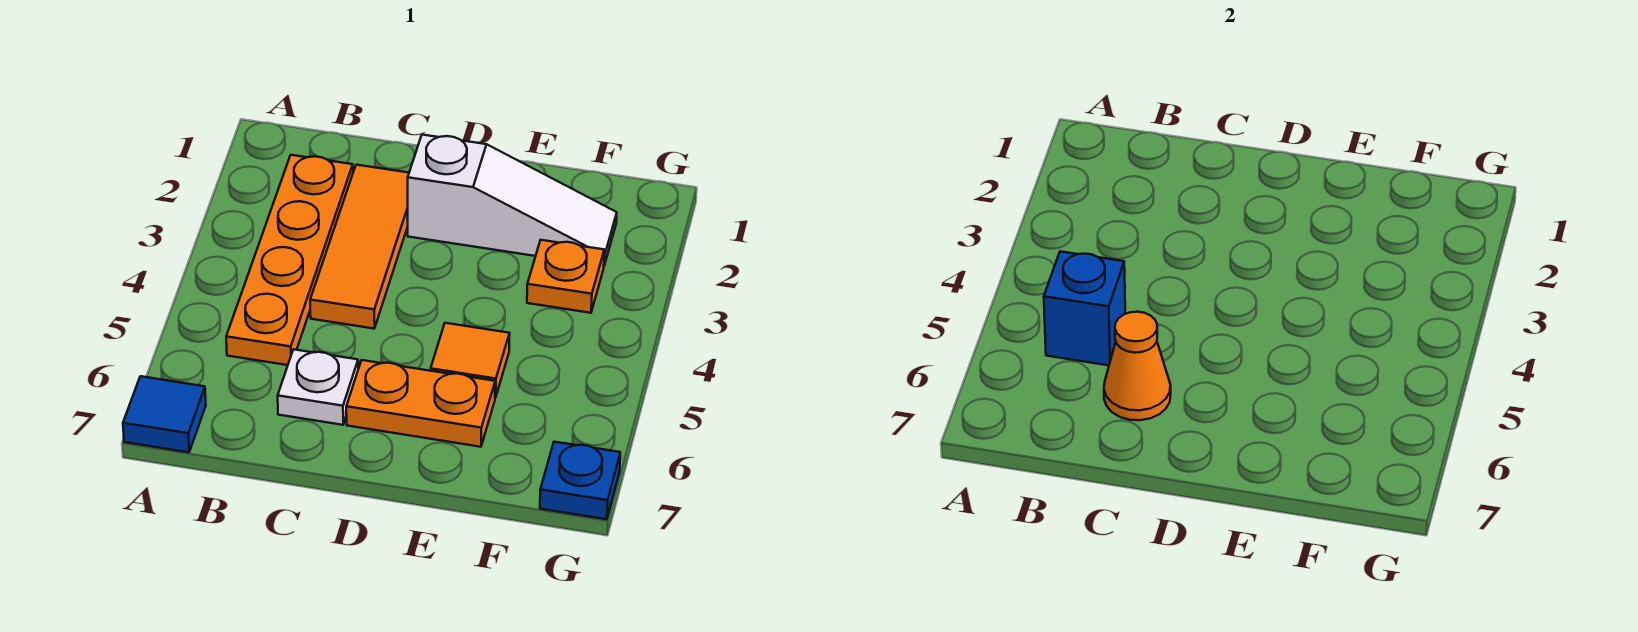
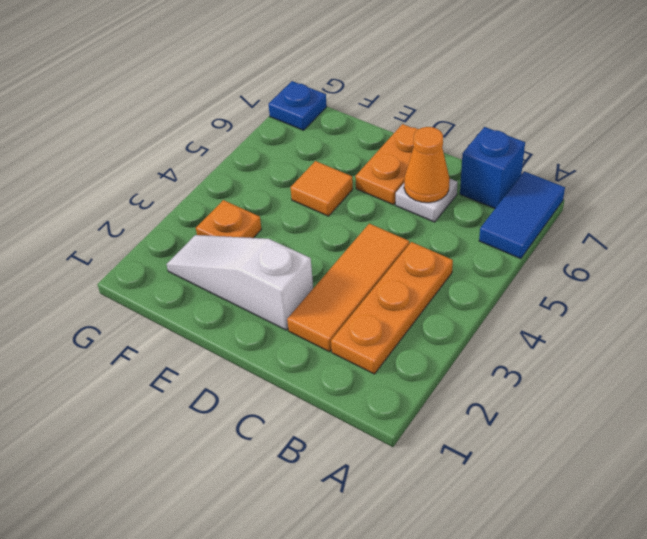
blue 1x1 tile [123,376,206,452] -> blue 1x2 tile [479,171,565,259]
orange 1x4 plate [226,155,353,365] -> orange 1x3 plate [331,242,453,374]
blue 1x1 brick [1044,251,1125,365] -> blue 1x1 brick moved to [460,127,525,208]
orange 1x2 plate [346,360,495,447] -> orange 1x2 plate turned to [355,124,418,205]

